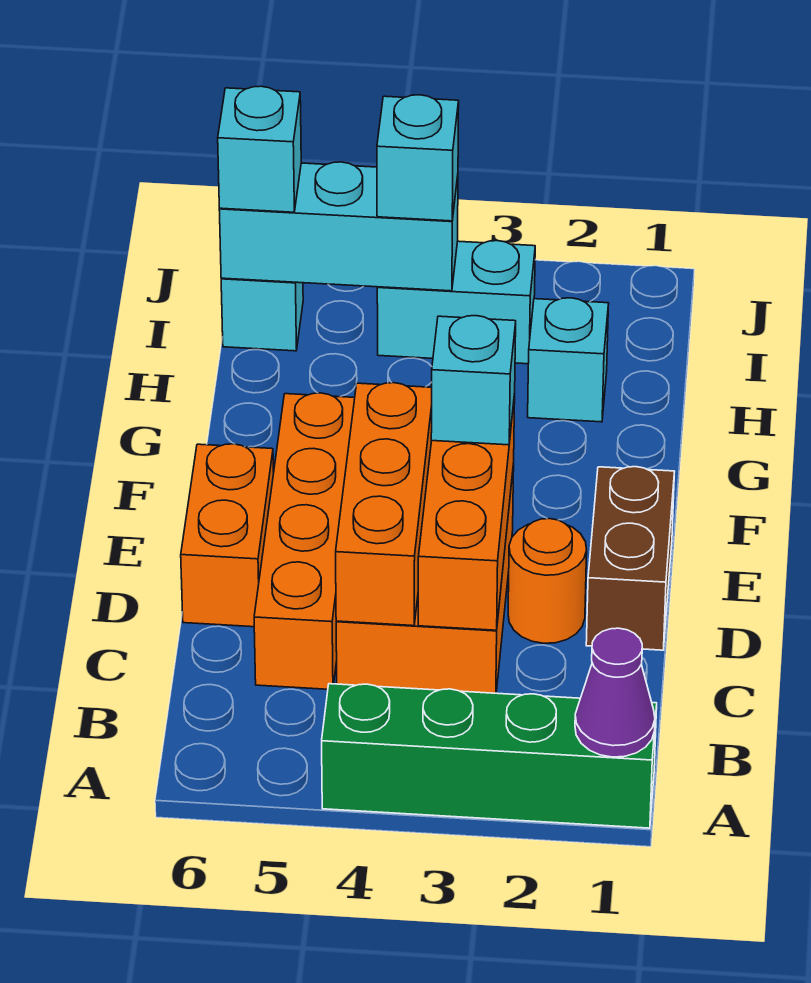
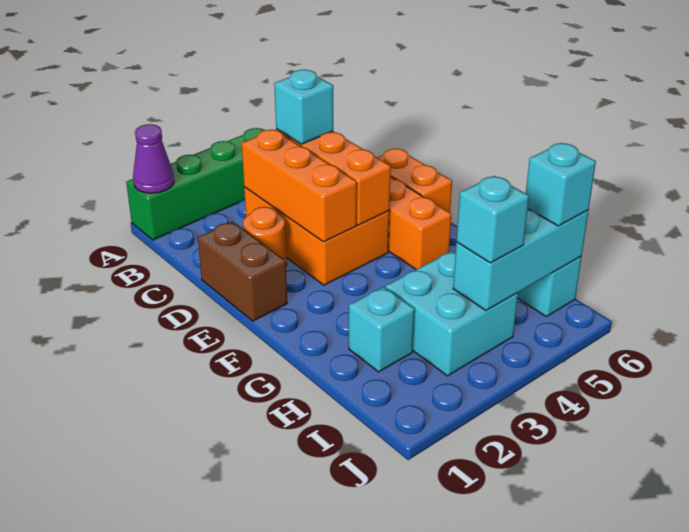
cyan 1x1 brick [431,316,516,445] -> cyan 1x1 brick moved to [274,70,333,144]
cyan 1x2 brick [377,241,535,364] -> cyan 2x2 brick [385,251,518,376]

